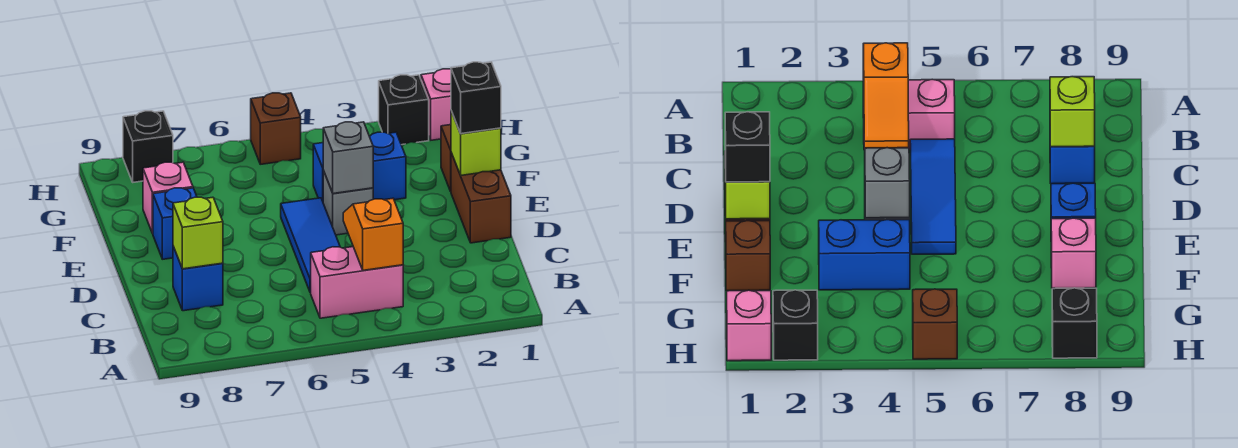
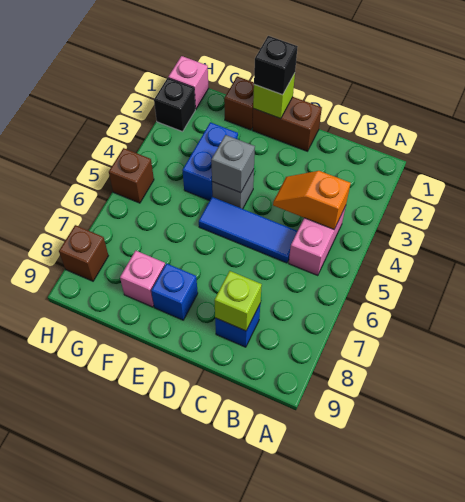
black 1x1 brick [123,111,173,182] -> brown 1x1 brick [59,225,108,281]

